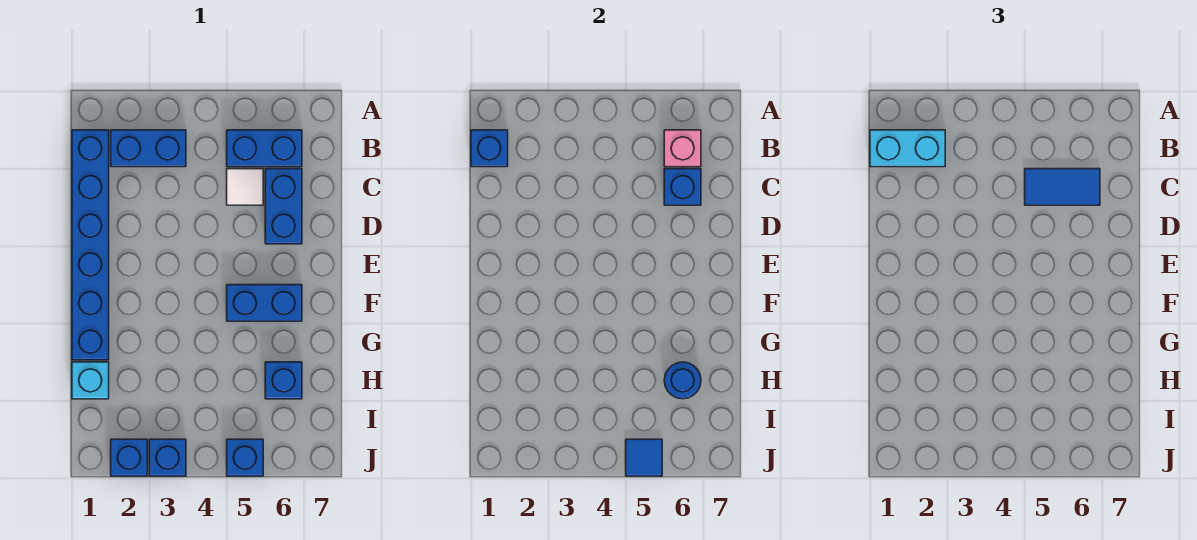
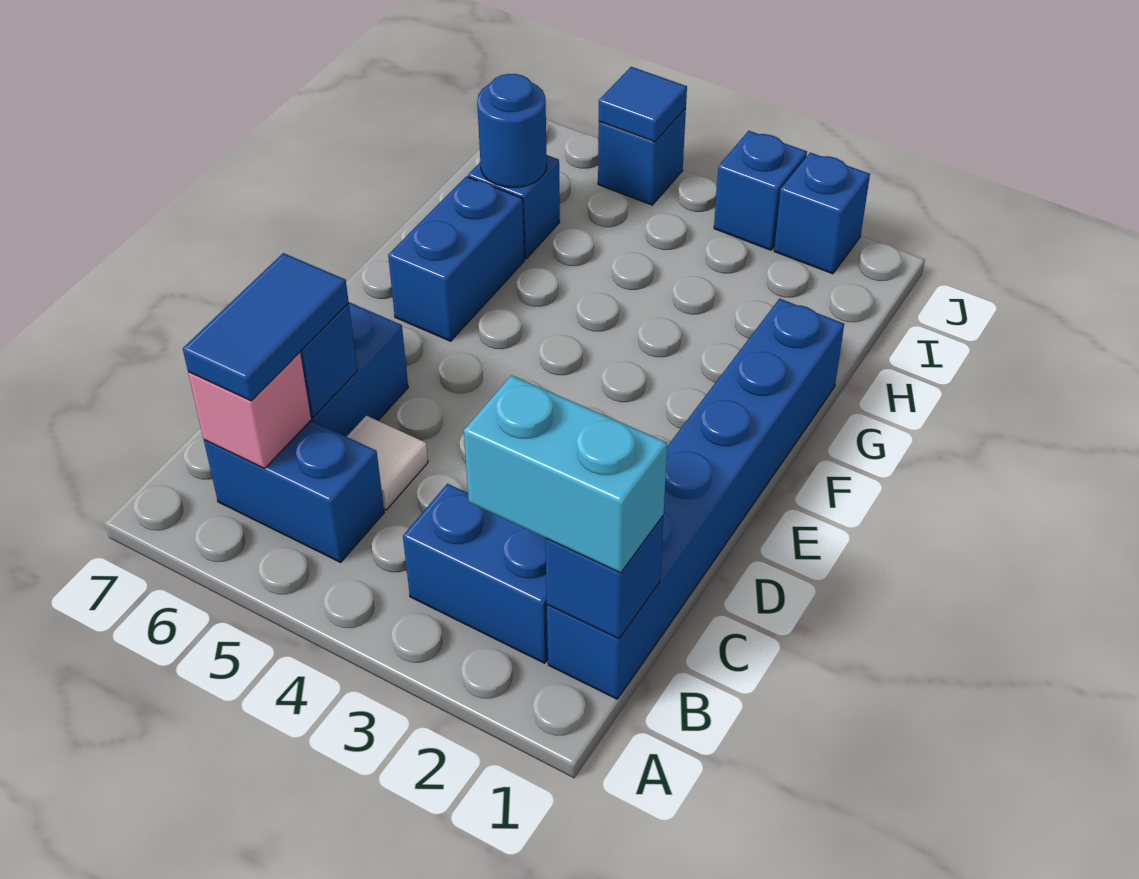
blue 1x2 tile [1025,169,1100,205] -> blue 1x2 tile turned to [183,253,349,401]
blue 1x2 brick [227,285,302,321] -> blue 1x2 brick turned to [388,176,524,341]
cyan 1x1 brick [72,362,109,399] -> none

